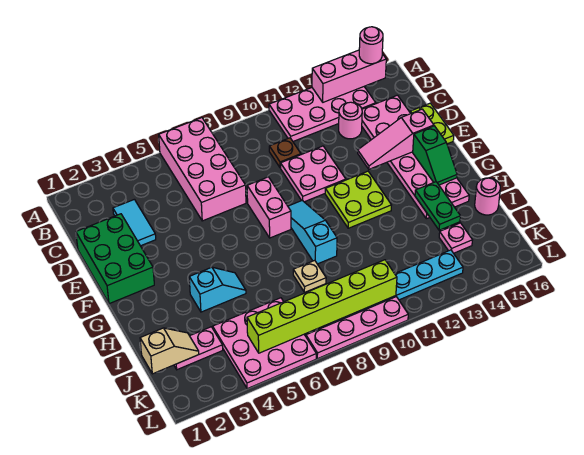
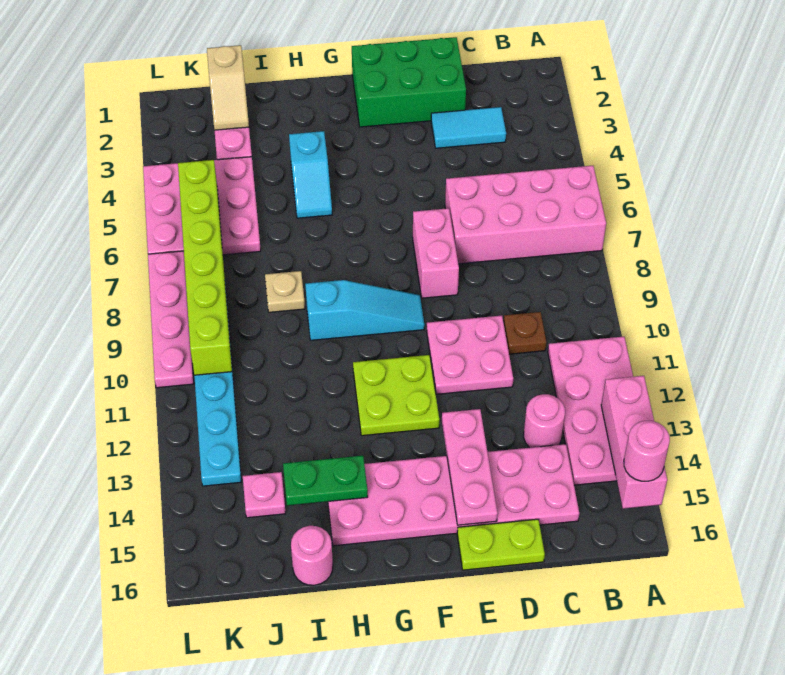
pink 1x2 brick [247,177,291,238] -> pink 1x2 brick turned to [413,208,459,298]
pink 1x3 slope [358,109,434,169] -> pink 1x3 plate [442,409,498,525]
green 1x2 slope [413,126,457,185] -> none

